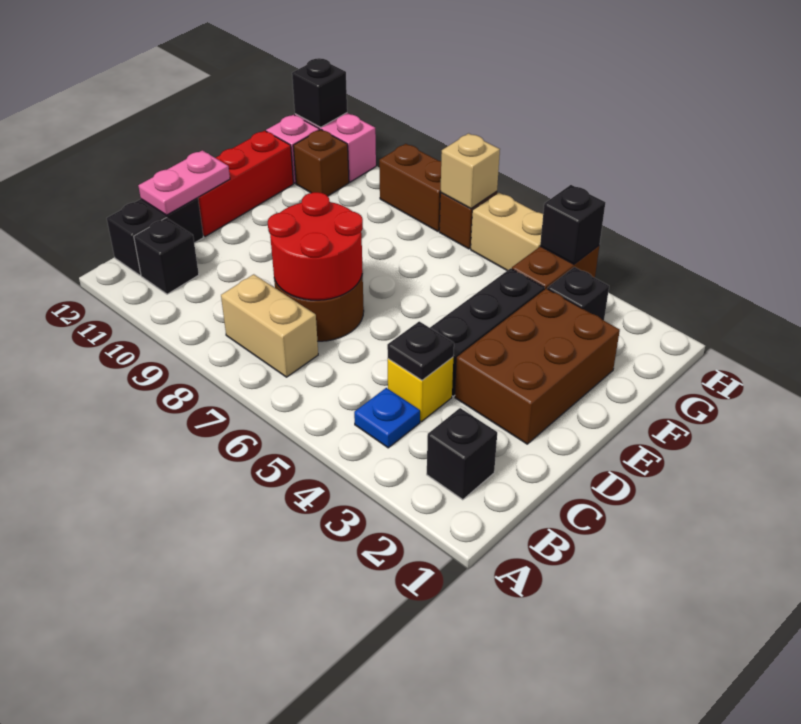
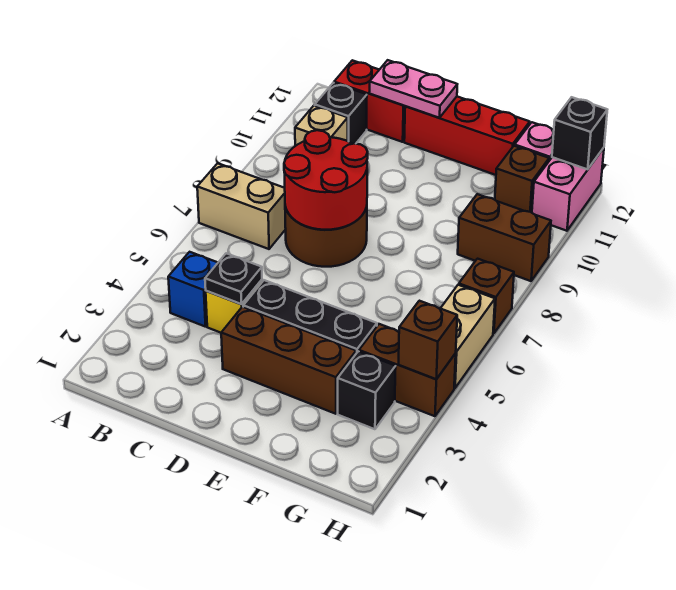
black 1x1 brick [427,408,497,500] -> none
blue 1x1 plate [354,388,420,448] -> blue 1x1 brick [168,252,218,327]
tan 1x2 brick [221,274,318,377] -> tan 1x2 brick turned to [197,163,286,249]
black 1x2 brick [107,198,204,275] -> red 1x2 brick [334,60,405,142]
brown 2x3 brick [455,288,620,444] -> brown 1x3 brick [221,307,356,414]
black 1x1 brick [540,185,606,264] -> brown 1x1 brick [398,301,457,379]
tan 1x1 brick [440,133,500,209] -> tan 1x1 brick moved to [295,106,348,146]
brown 1x2 brick [379,144,441,231] -> brown 1x2 brick turned to [458,194,551,281]

